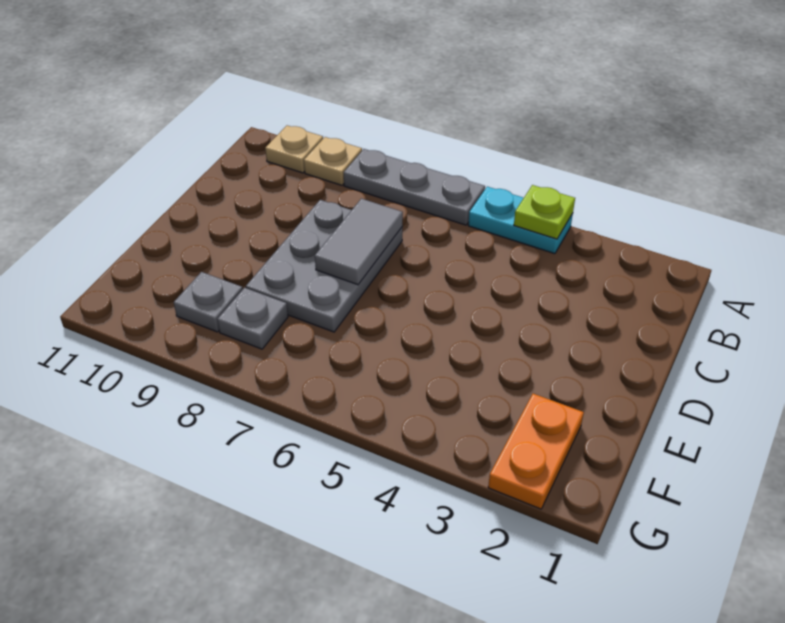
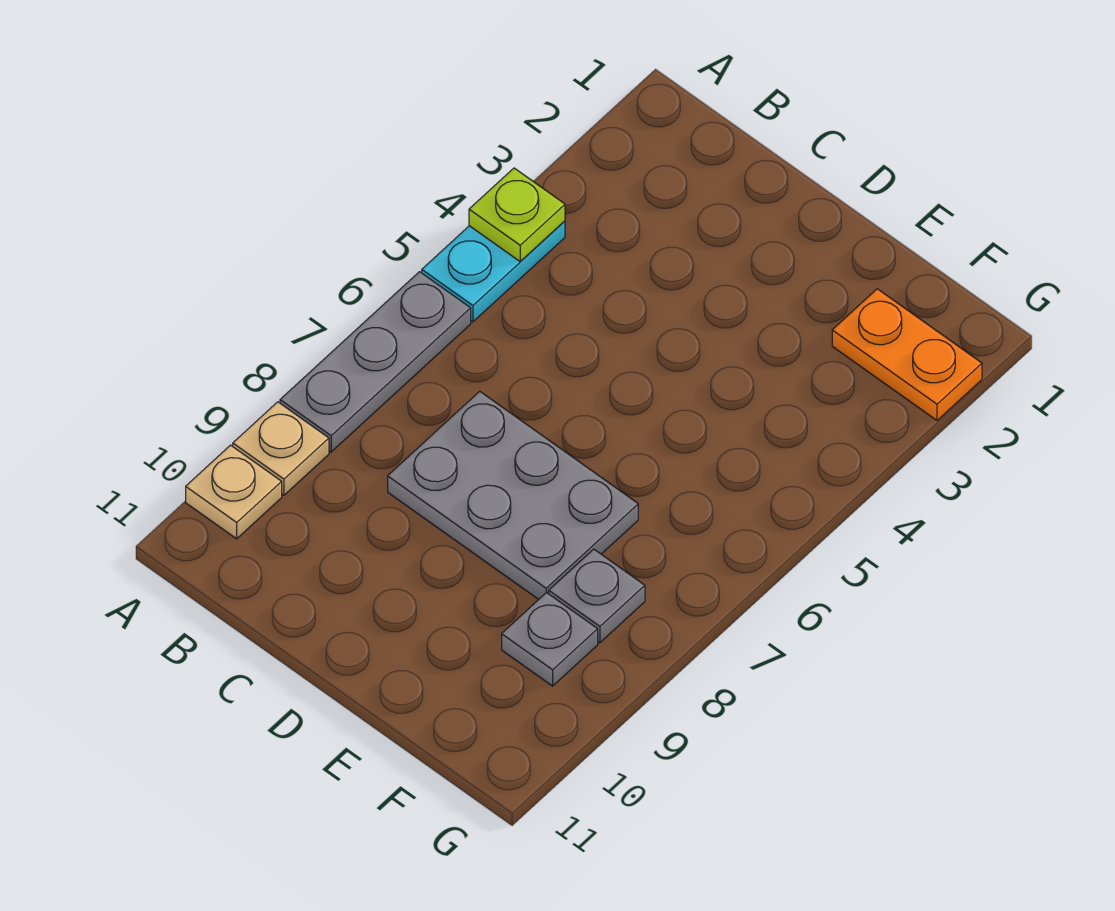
grey 1x2 tile [315,199,403,285] -> none

